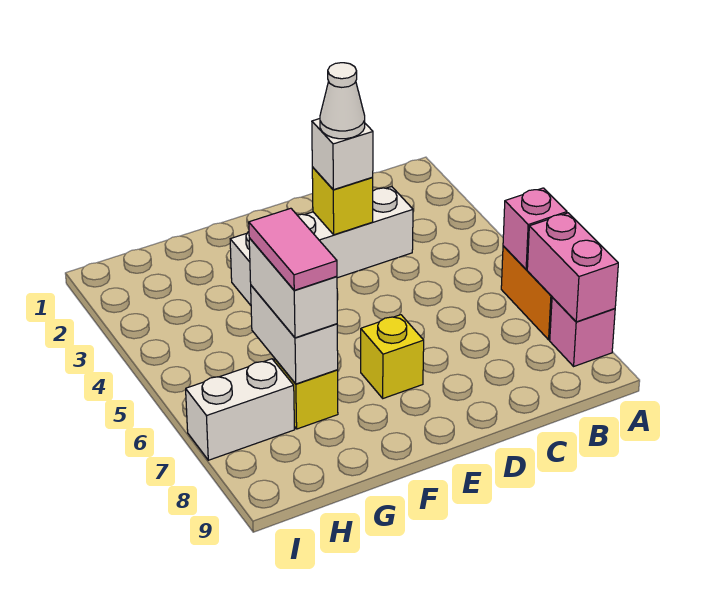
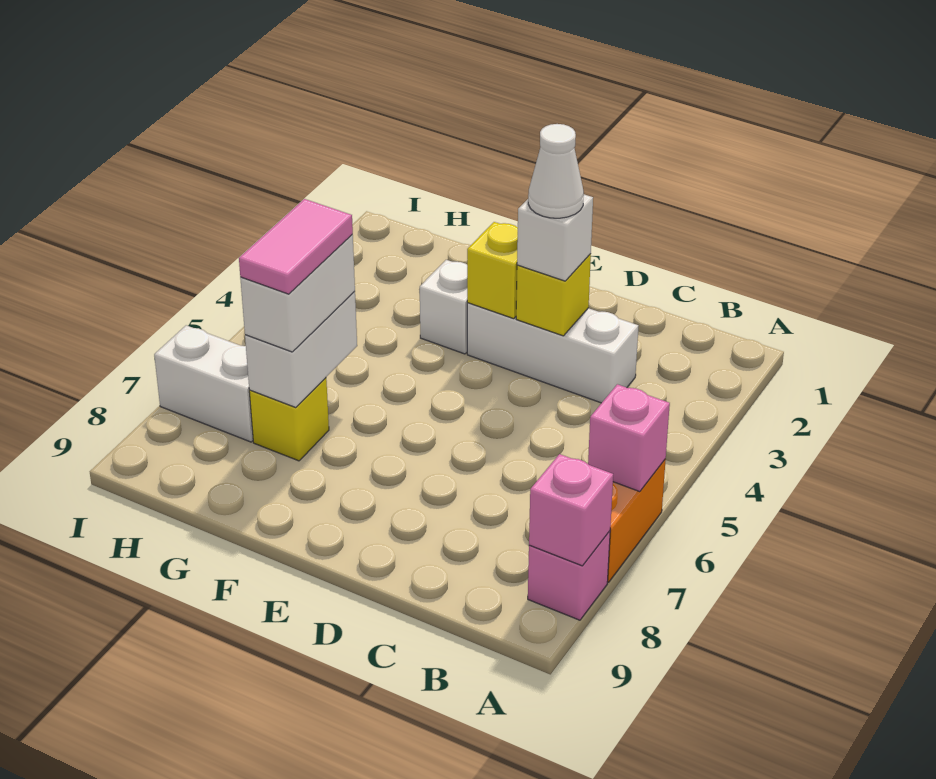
pink 1x2 brick [527,213,618,322] -> pink 1x1 brick [529,454,613,566]
yellow 1x1 brick [361,315,424,398] -> yellow 1x1 brick moved to [467,222,518,319]

